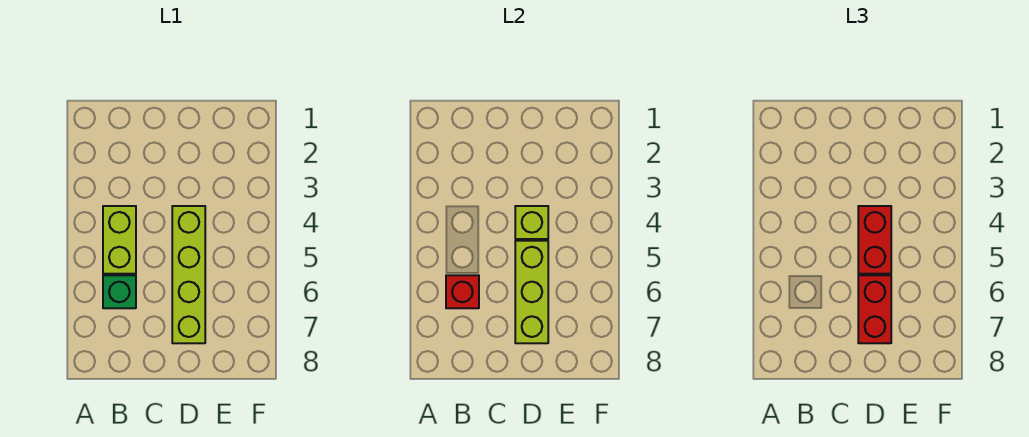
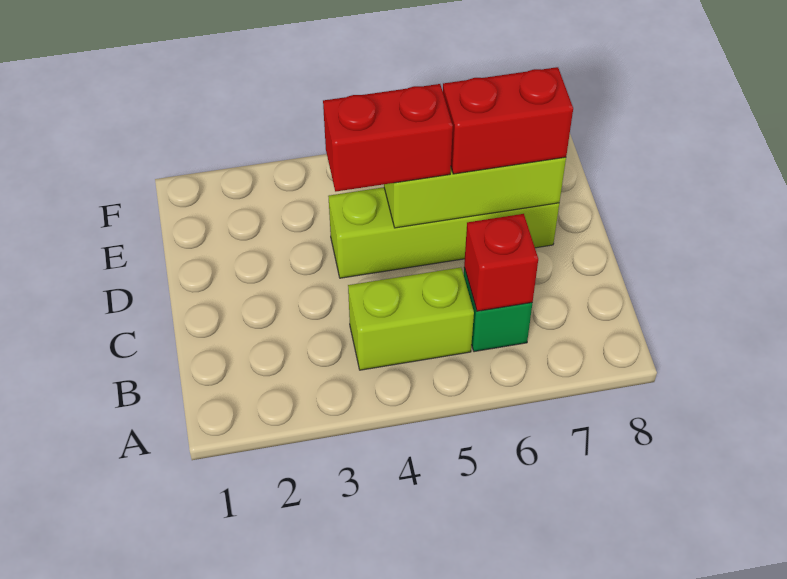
lime 1x1 brick [515,206,548,239] -> none

